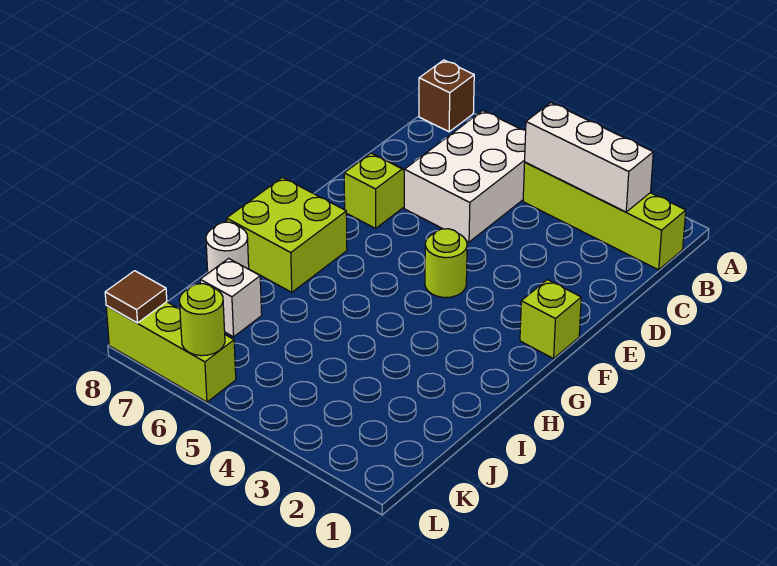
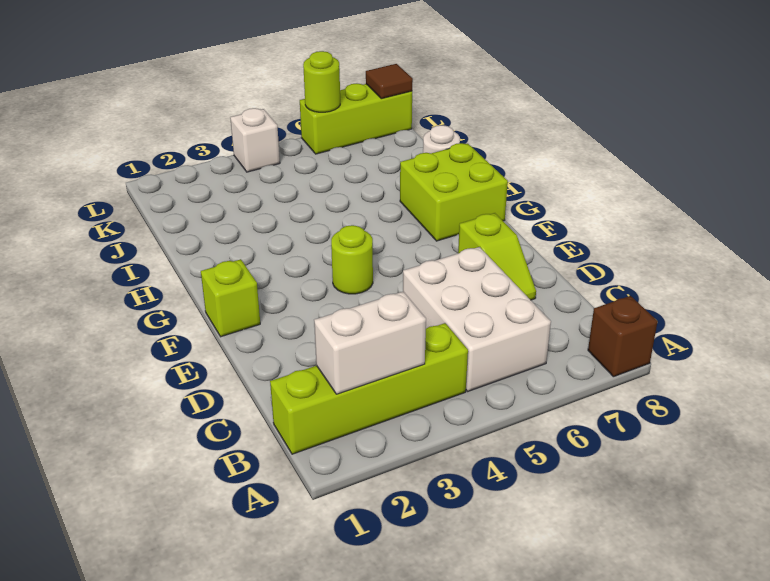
white 1x3 brick [525,103,653,212] -> white 1x2 brick [314,292,426,394]
white 1x1 brick [200,258,262,337] -> white 1x1 brick moved to [230,108,280,172]

